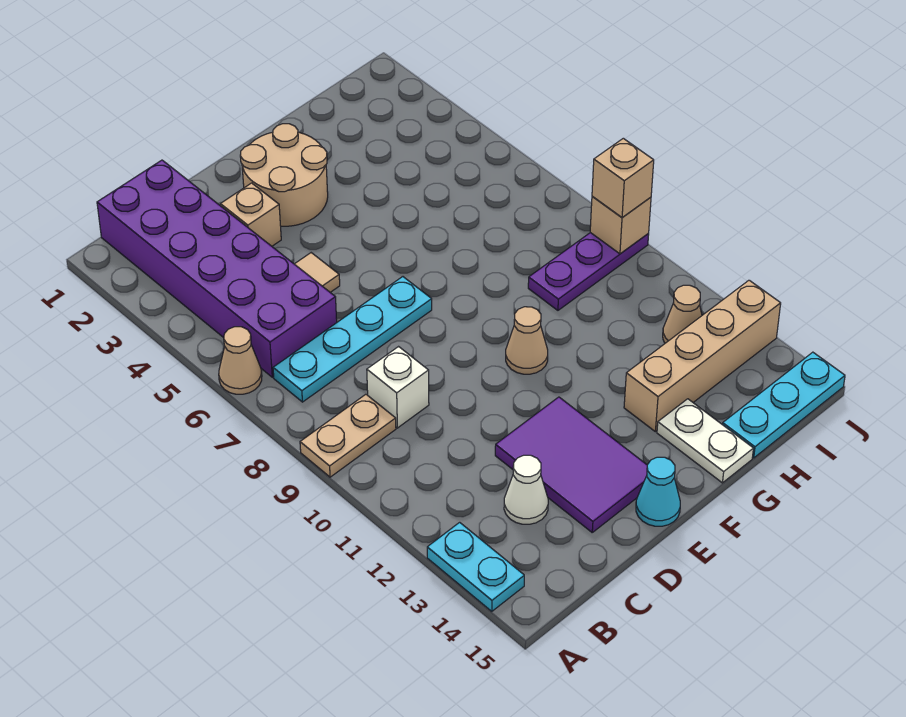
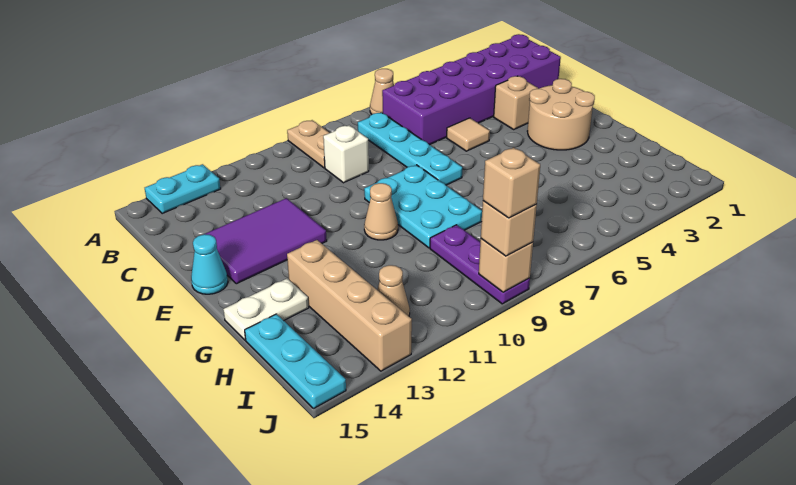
white 1x1 cone [504,455,548,524] -> none
none -> cyan 2x3 plate [364,165,482,248]
none -> tan 1x1 brick [483,148,540,218]

